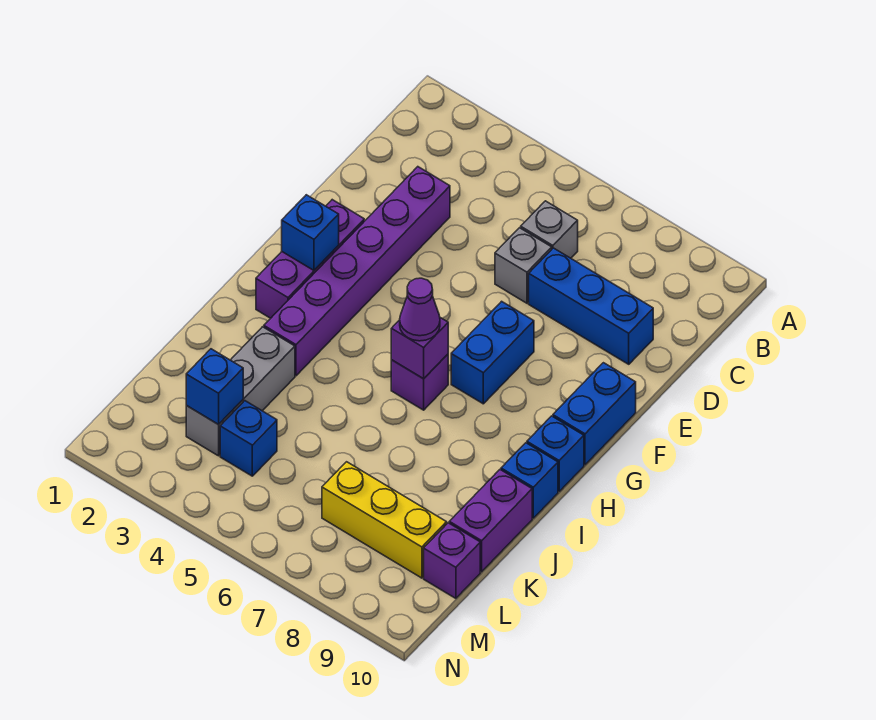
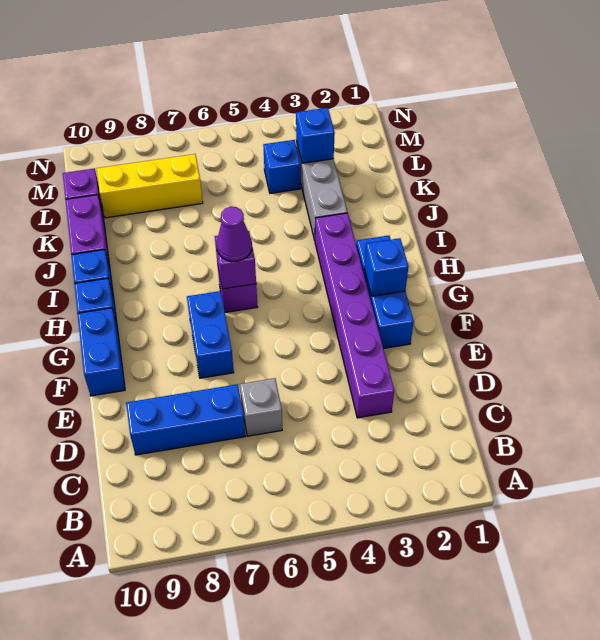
grey 1x1 brick [521,201,578,258] -> none
purple 1x3 brick [256,200,364,318] -> blue 1x3 brick [356,235,414,349]

